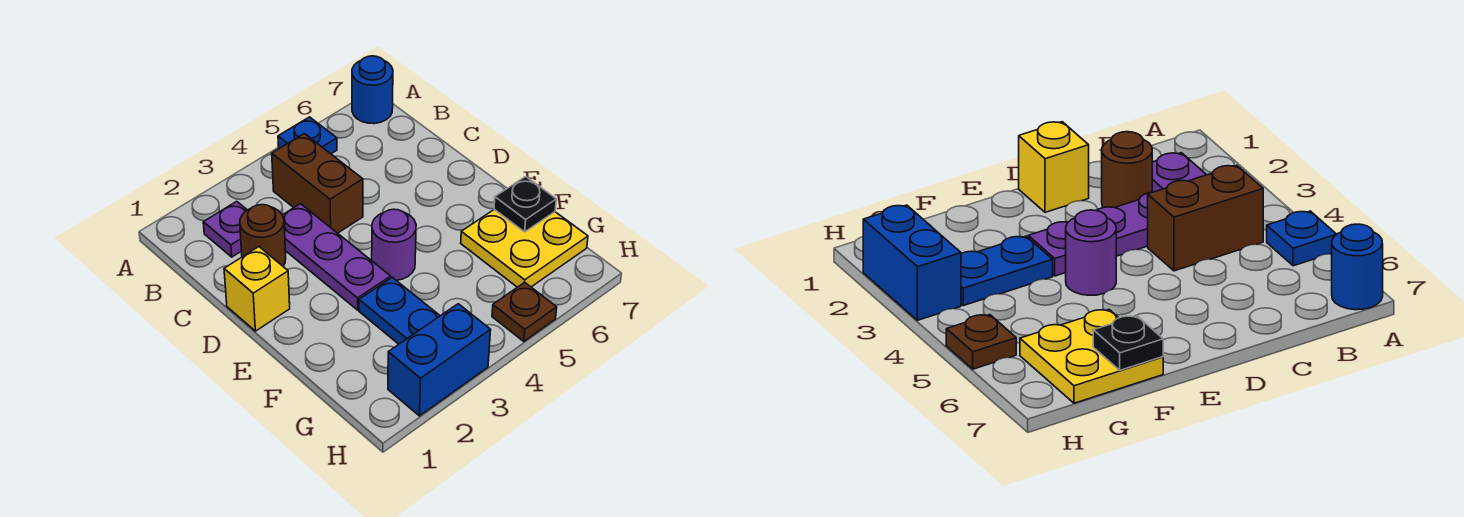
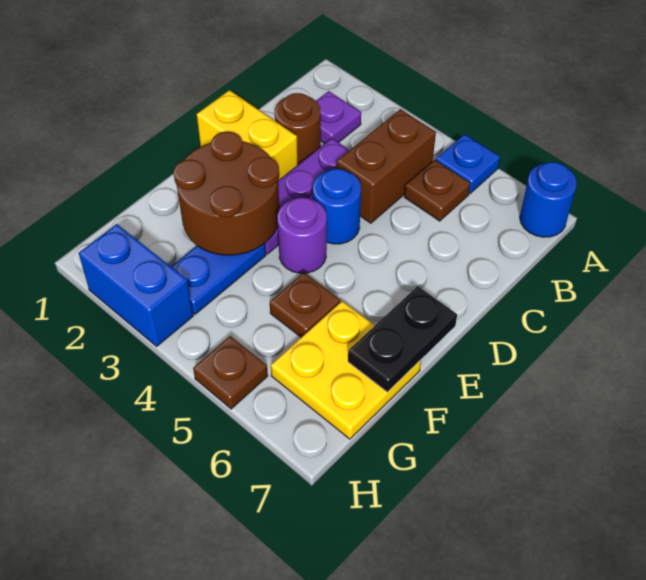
none -> brown 1x1 plate [404,160,470,221]
yellow 1x1 brick [224,247,290,331] -> yellow 1x2 brick [197,90,298,181]
none -> blue 1x1 round brick [313,169,361,244]
none -> brown 2x2 round brick [173,132,279,255]
none -> brown 1x1 plate [270,273,340,337]
black 1x1 plate [494,177,556,232] -> black 1x2 plate [348,286,457,392]

